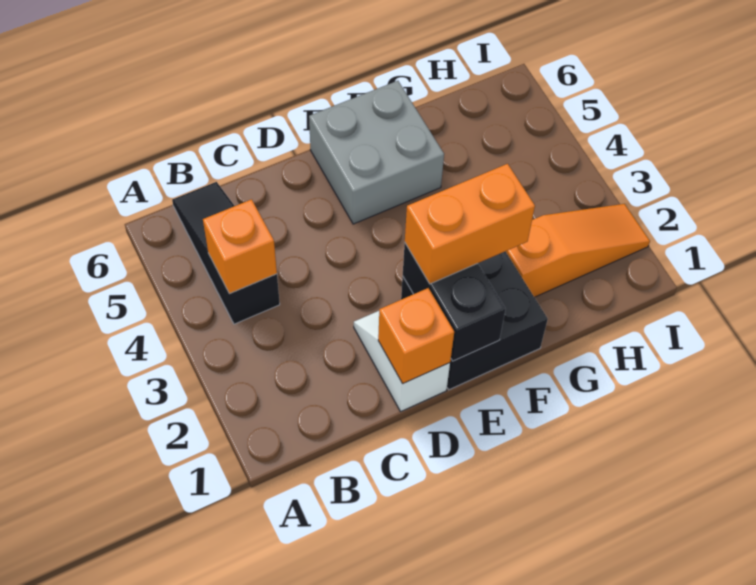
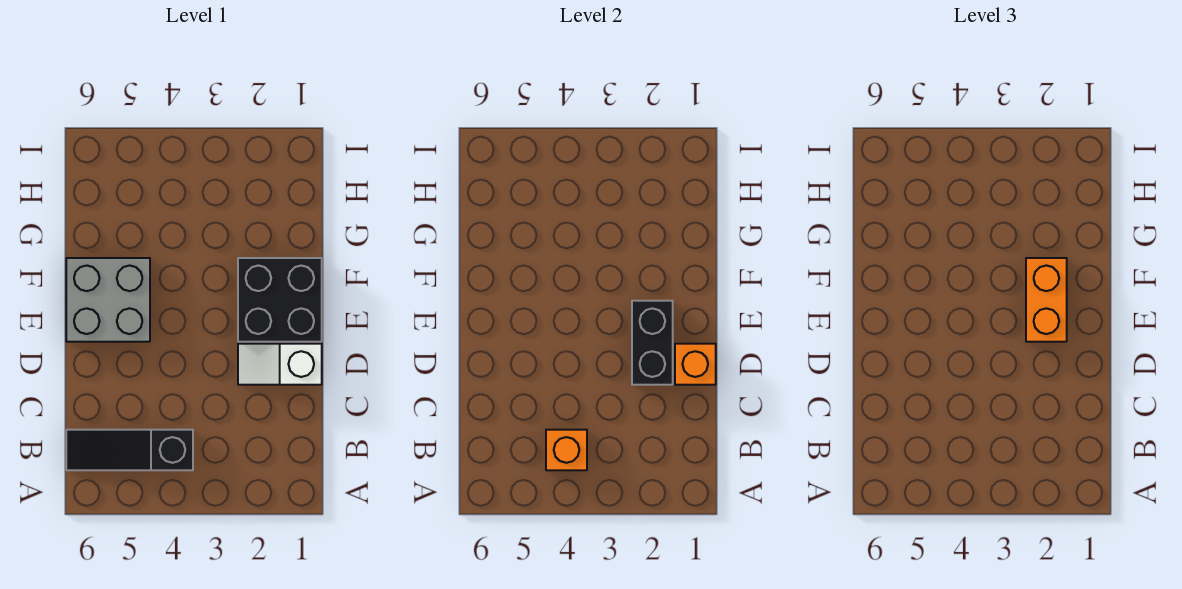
black 1x2 brick [403,244,505,361] -> black 1x2 brick turned to [632,301,673,385]
orange 1x3 slope [506,204,650,297] -> none

